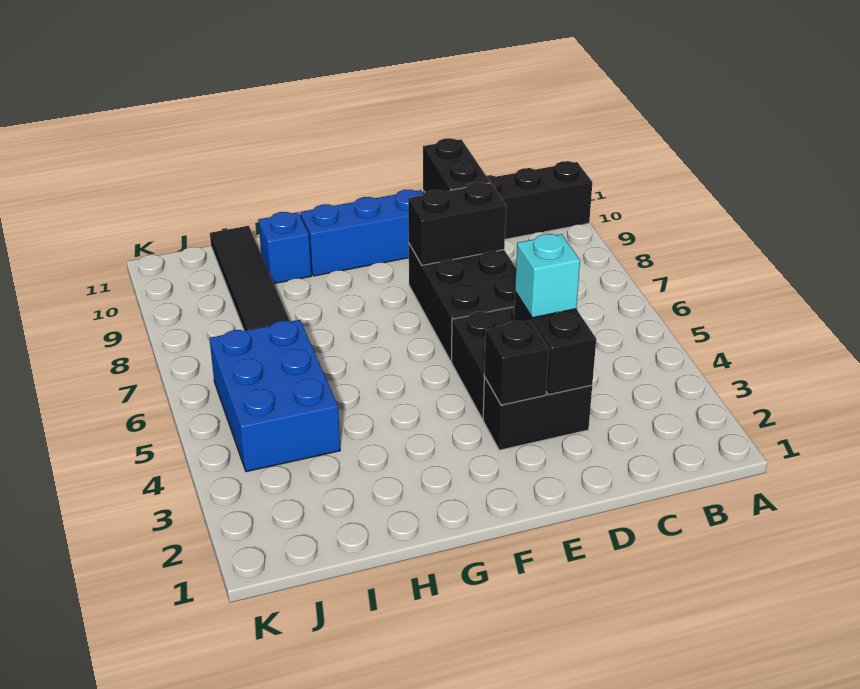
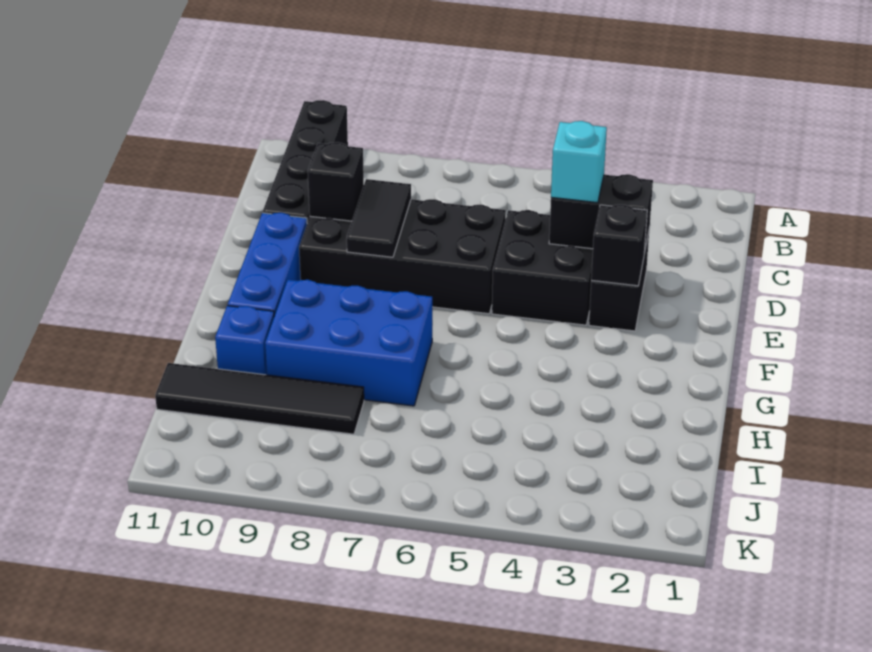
black 2x3 brick [409,244,516,362] -> black 2x4 brick [299,199,506,314]
black 1x2 brick [408,182,506,265] -> black 1x2 tile [347,179,411,257]
black 1x2 brick [423,138,490,192] -> black 1x1 brick [308,142,364,221]
blue 2x3 brick [209,320,340,472] -> blue 2x3 brick moved to [265,280,432,406]

